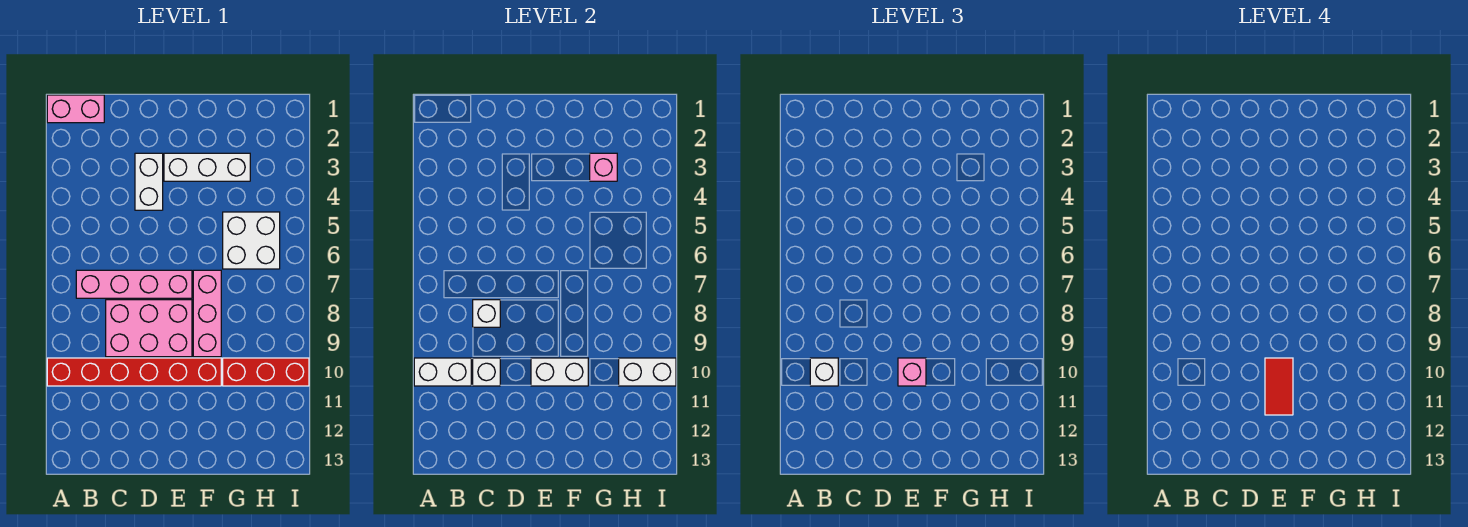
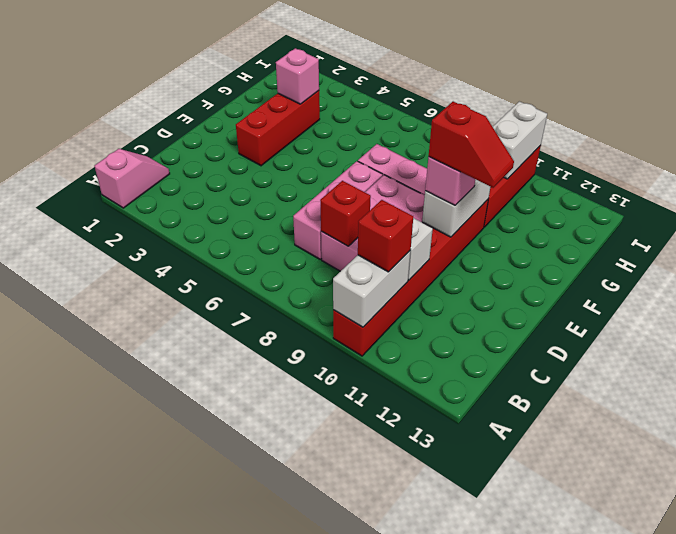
pink 1x2 brick [47,95,104,123] -> pink 1x2 slope [94,149,170,208]
pink 1x4 brick [76,270,192,298] -> pink 1x3 brick [293,161,383,259]
white 1x1 brick [810,358,838,386] -> red 1x1 brick [358,200,413,272]
white 1x1 brick [473,300,500,327] -> red 1x1 brick [320,181,371,246]
white 1x2 brick [135,153,163,210] -> none
white 1x3 brick [164,153,250,181] -> red 1x3 brick [236,91,320,166]
red 1x2 tile [1265,358,1293,415] -> red 1x2 slope [429,102,514,188]
white 2x2 brick [223,212,280,269] -> none

